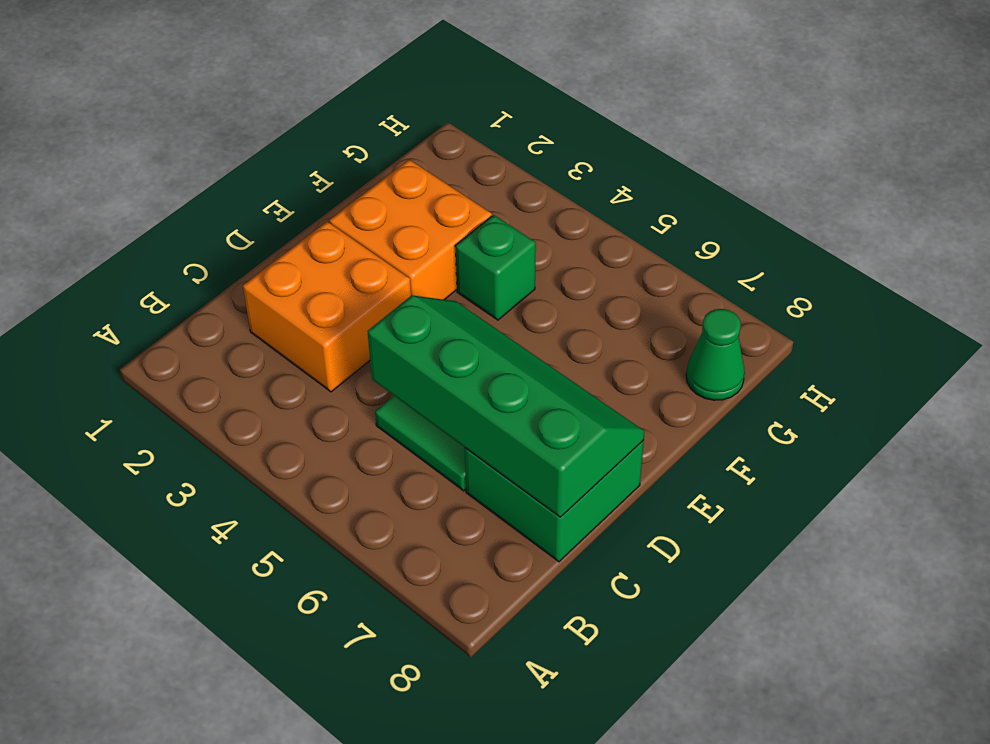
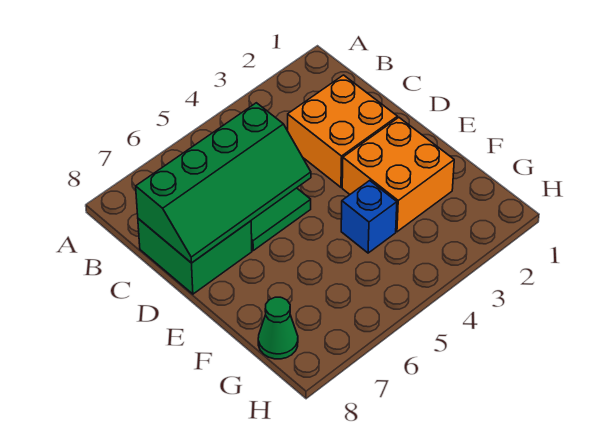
green 1x1 brick [455,215,536,320] -> blue 1x1 brick [341,181,397,253]

